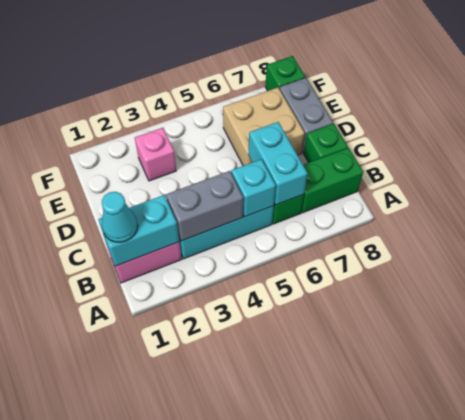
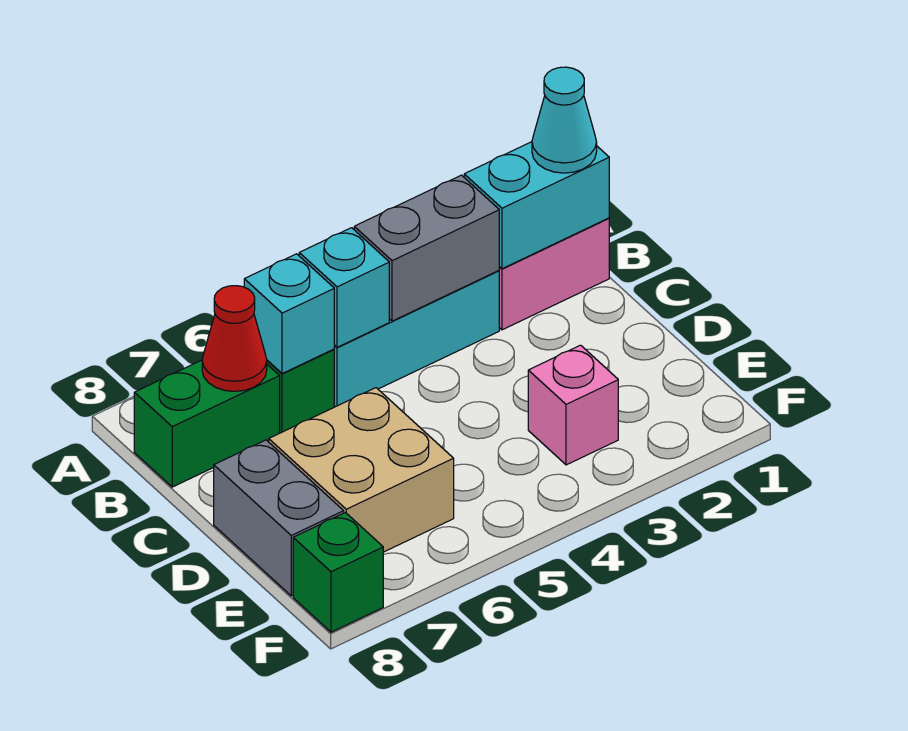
cyan 1x2 brick [248,122,308,205] -> cyan 1x1 brick [244,254,334,374]
none -> red 1x1 cone [202,286,267,391]
green 1x1 brick [304,124,348,163] -> none

